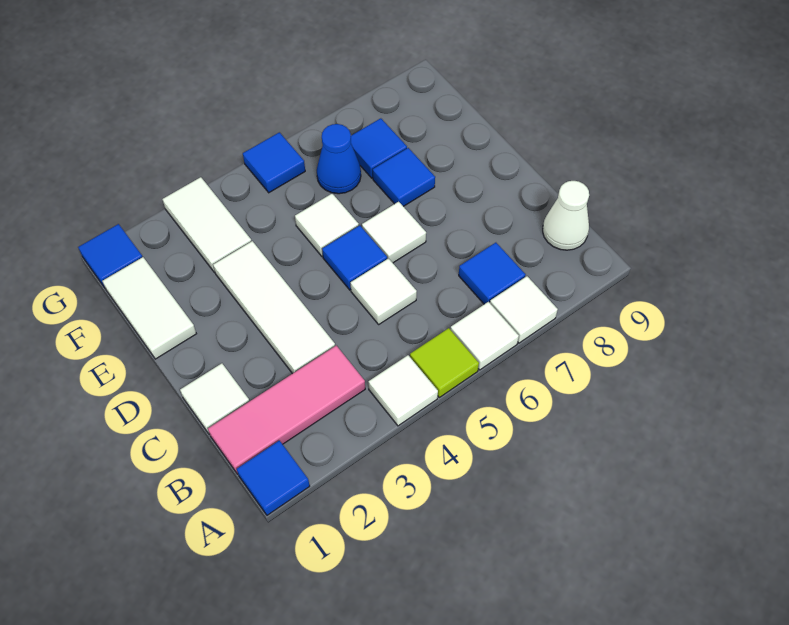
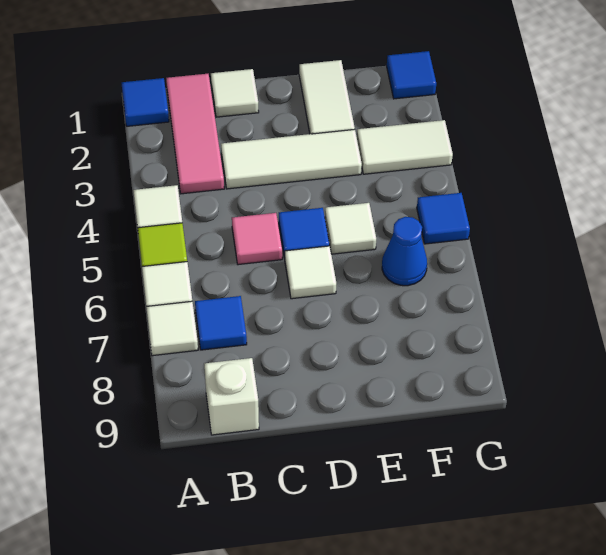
white 1x1 cone [543,181,589,250] -> white 1x1 brick [204,358,259,435]
white 1x1 tile [351,259,417,324] -> pink 1x1 tile [232,213,282,265]
white 1x2 tile [103,257,196,359] -> white 1x2 tile turned to [299,60,355,134]
blue 1x1 tile [373,148,435,206] -> none
blue 1x1 tile [351,118,407,178] -> none

